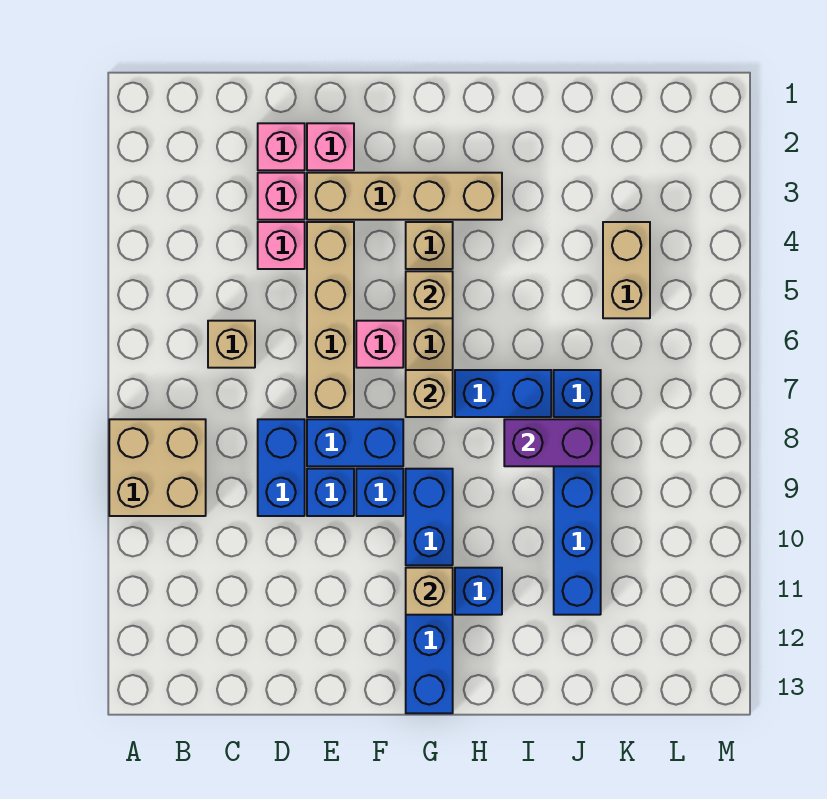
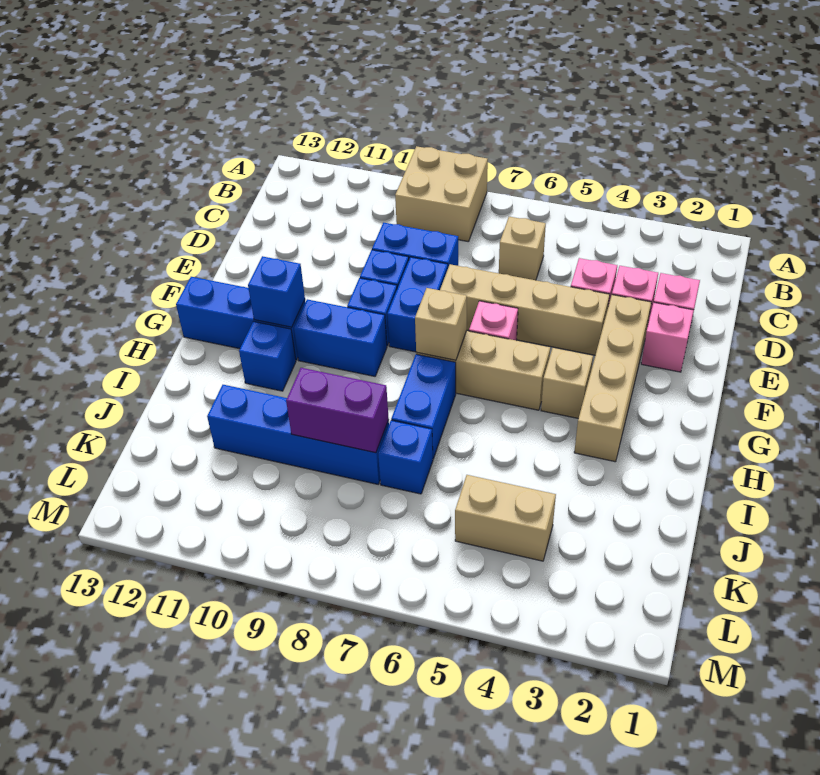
tan 1x1 brick [406,271,453,318] -> none
tan 1x1 brick [406,568,453,615] -> blue 1x1 brick [248,256,305,327]
purple 1x2 brick [504,419,601,466] -> purple 1x2 brick turned to [286,368,389,453]

